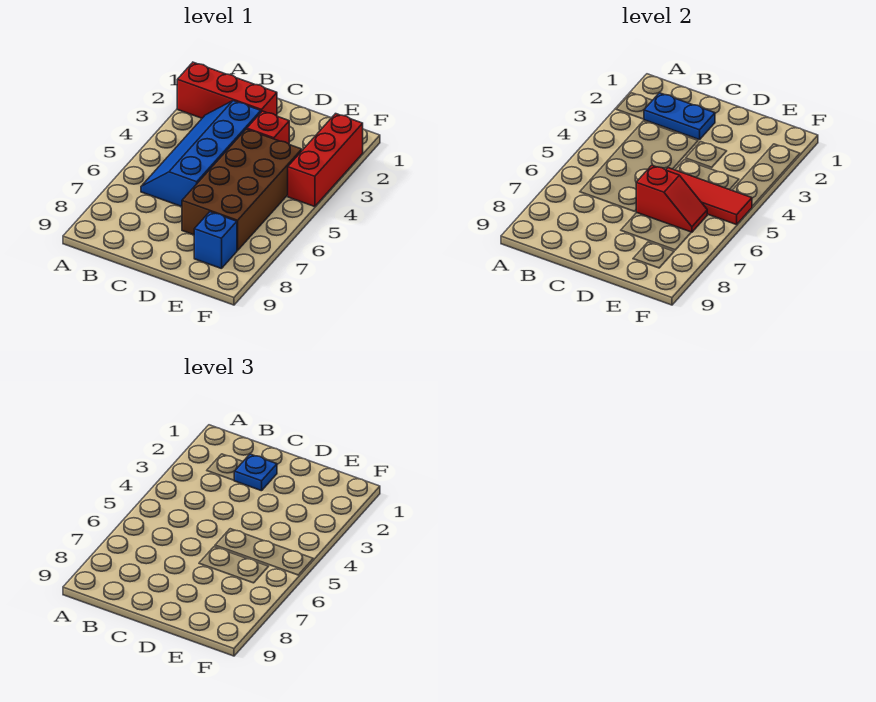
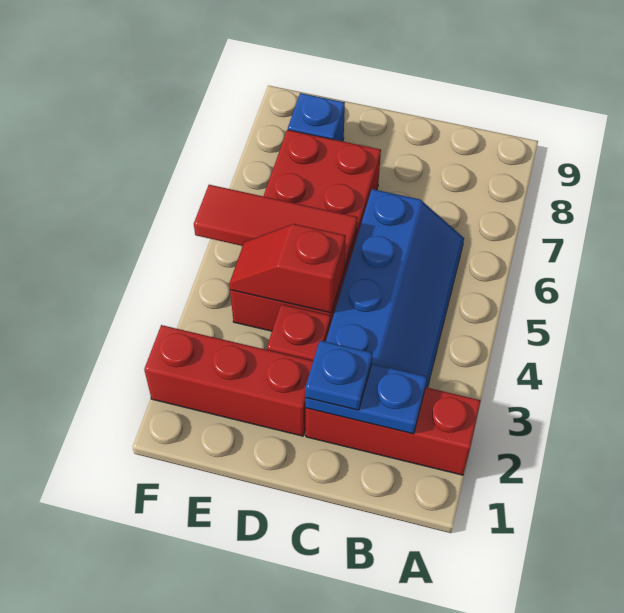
brown 2x4 brick [182,129,302,250] -> red 2x4 brick [230,130,381,331]
red 1x2 slope [636,165,707,232] -> red 1x2 slope moved to [229,224,346,313]
red 1x3 brick [288,114,363,207] -> red 1x3 brick turned to [144,325,313,436]

